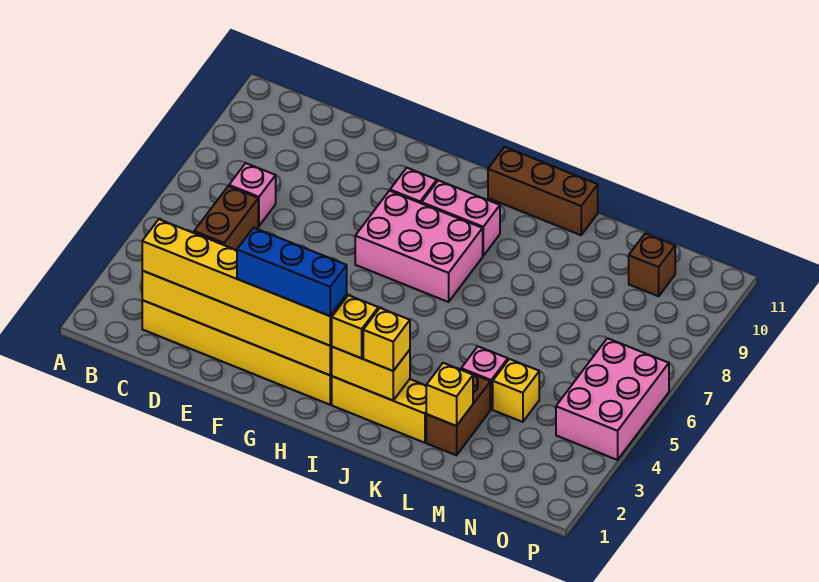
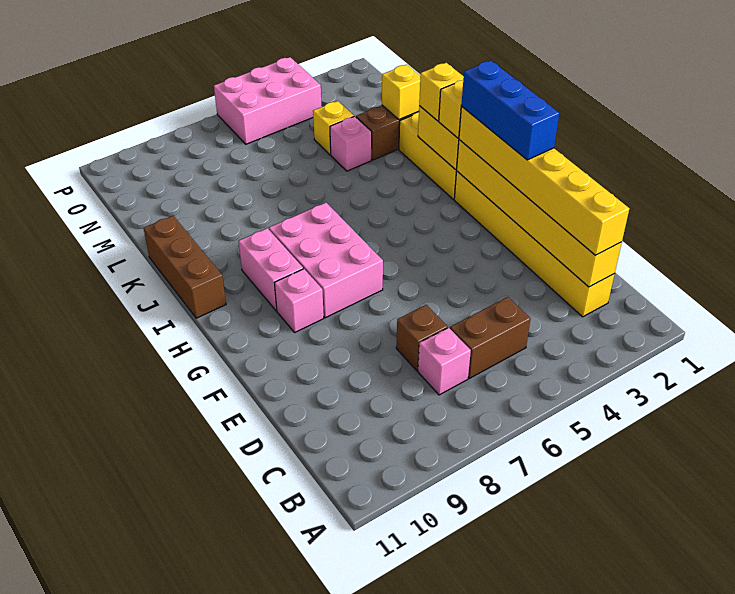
brown 1x1 brick [629,233,675,296] -> brown 1x1 brick moved to [396,305,448,371]

